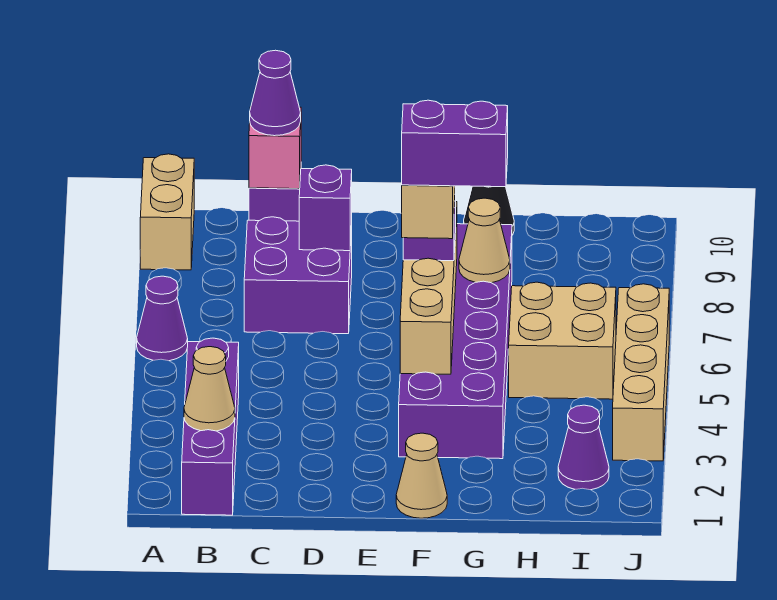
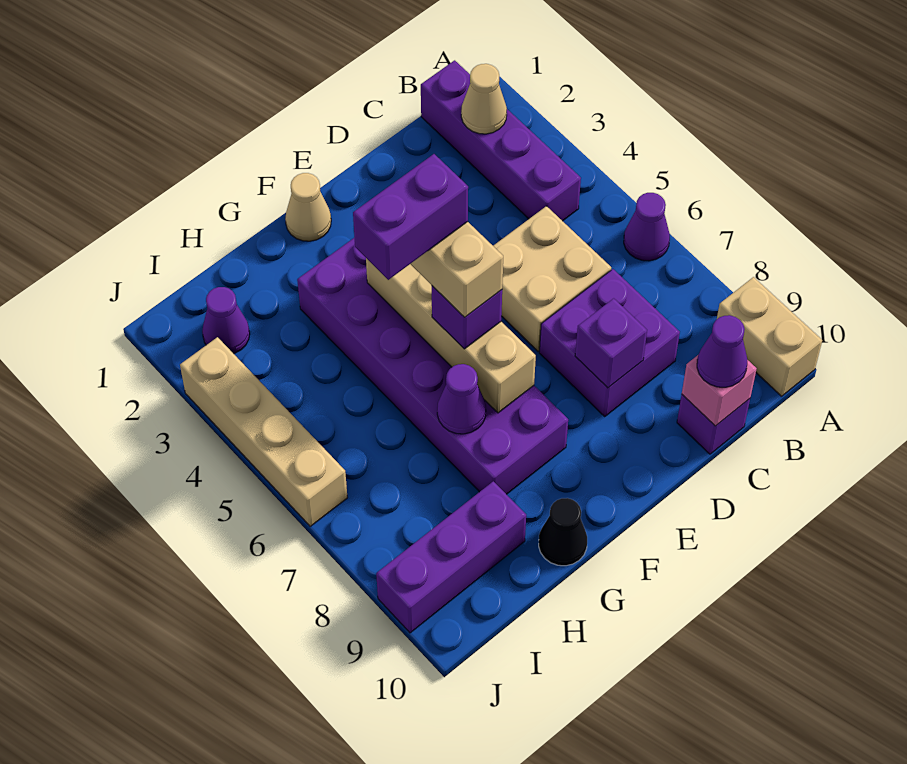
tan 1x1 cone [459,198,510,283] -> purple 1x1 cone [437,364,486,434]
tan 2x2 brick [509,282,616,399] -> tan 2x2 brick moved to [493,206,611,351]
none -> purple 1x3 brick [376,481,526,633]

